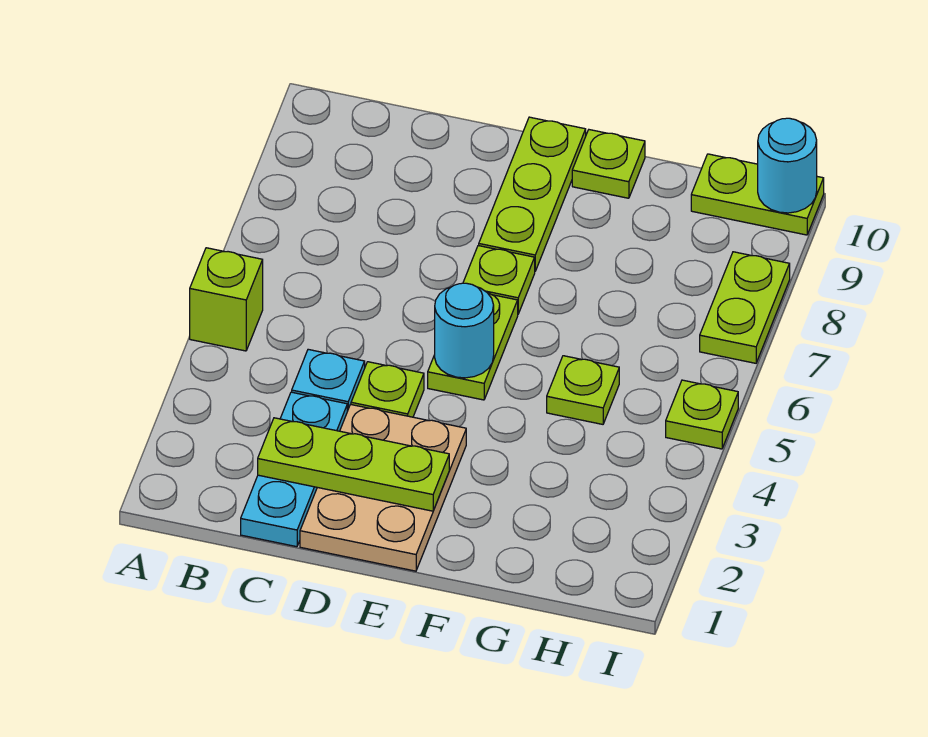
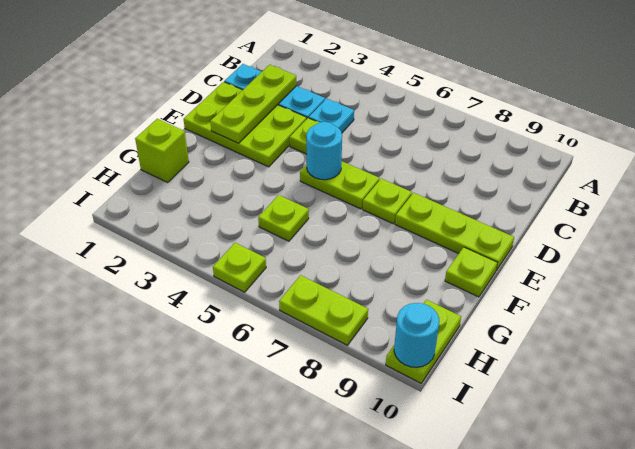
lime 1x1 brick [190,248,263,351] -> lime 1x1 brick moved to [135,119,189,182]
tan 2x3 plate [300,404,466,571] -> lime 2x3 plate [184,82,307,167]

